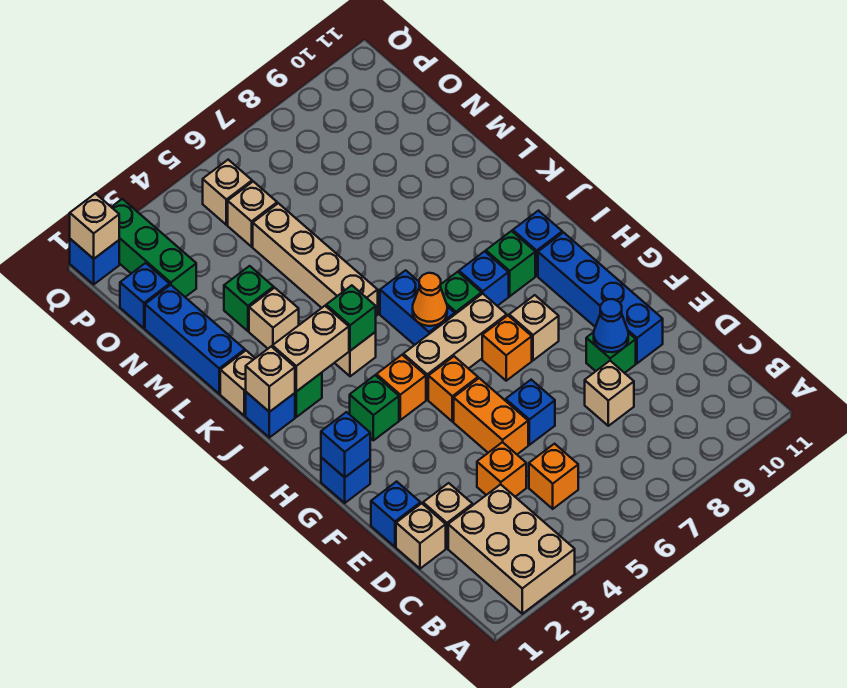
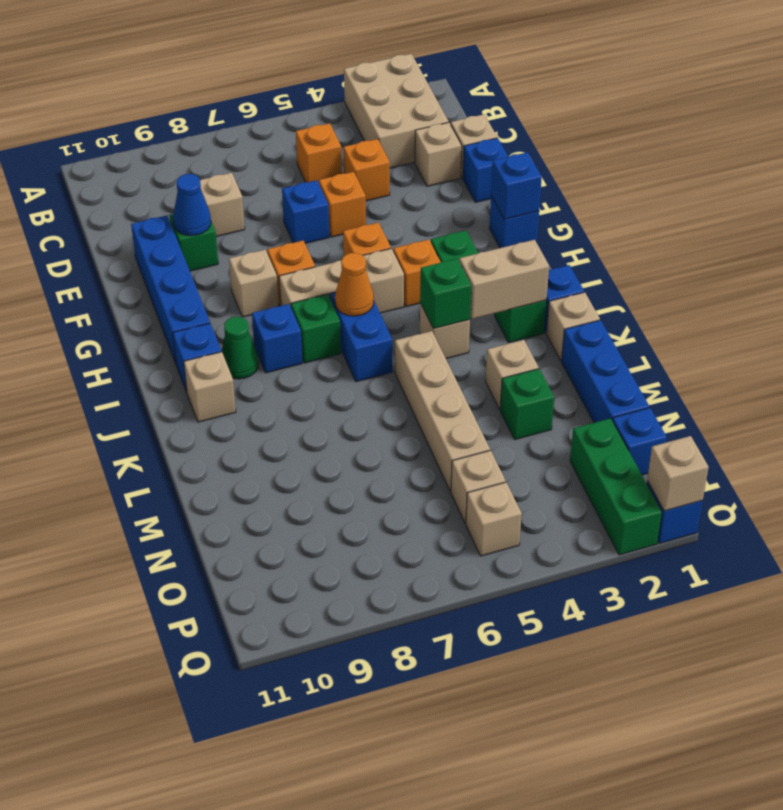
orange 1x2 brick [454,378,528,454] -> orange 1x1 brick [319,172,366,237]
green 1x1 brick [486,231,535,296] -> green 1x1 cone [221,317,259,379]
tan 1x1 brick [246,347,295,412] -> tan 1x1 brick moved to [184,352,236,422]

